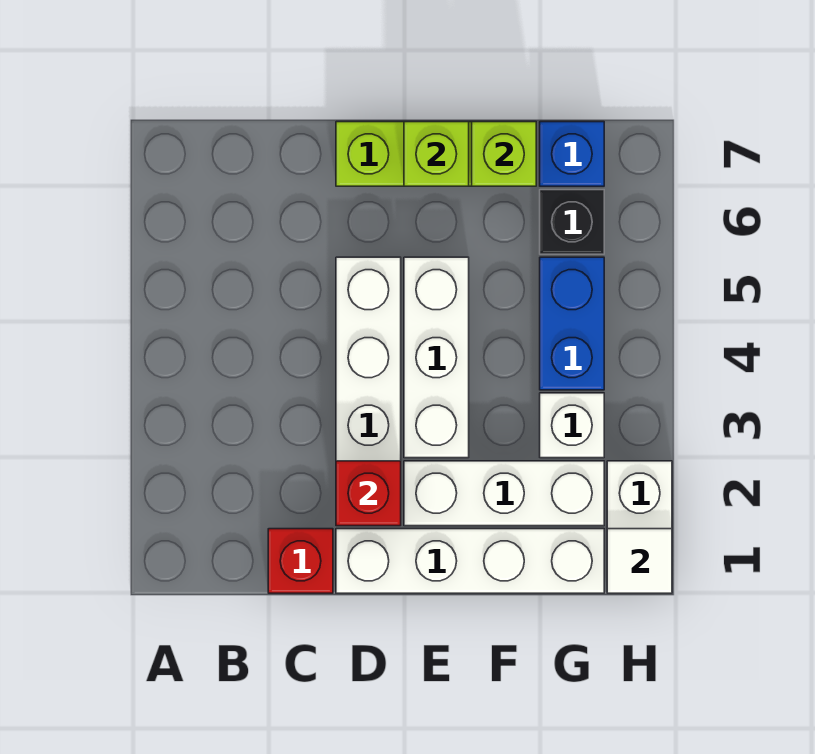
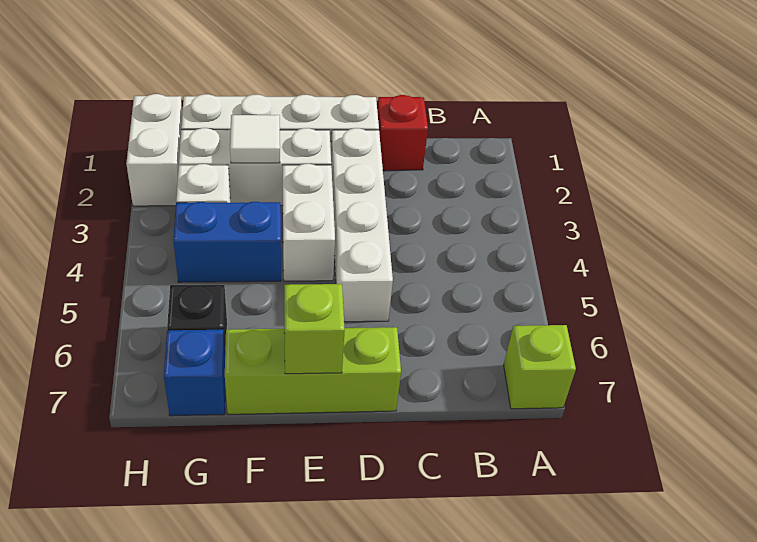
red 1x1 brick [336,461,401,526] -> none
white 1x3 brick [404,257,469,458] -> white 1x2 brick [282,164,335,281]
lime 1x1 brick [472,122,536,186] -> lime 1x1 brick moved to [504,325,576,409]
blue 1x2 brick [540,257,604,390] -> blue 1x2 brick turned to [173,202,281,282]
white 1x1 tile [607,529,672,593] -> white 1x1 tile moved to [230,115,280,163]

